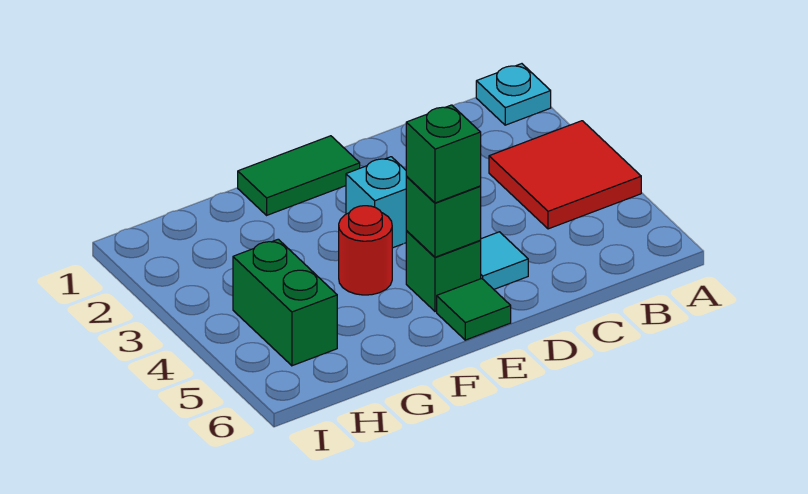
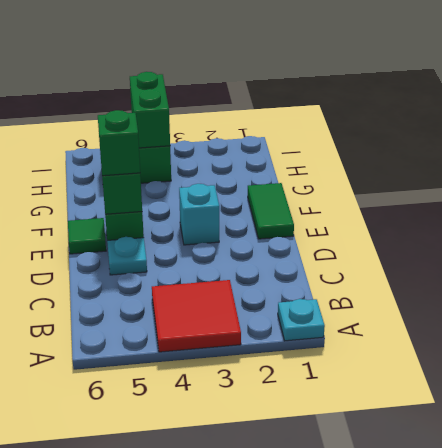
cyan 1x1 tile [480,232,528,289] -> cyan 1x1 plate [107,237,147,275]
red 1x1 round brick [339,206,392,295] -> none
none -> green 1x2 brick [130,72,170,148]

